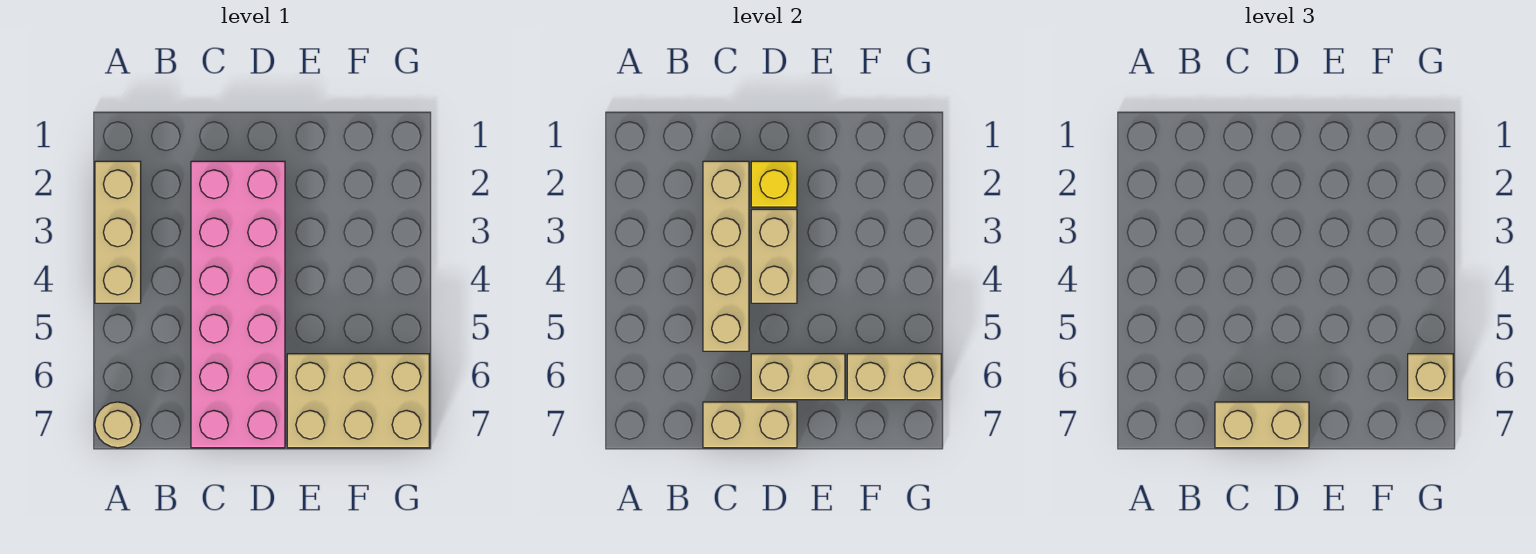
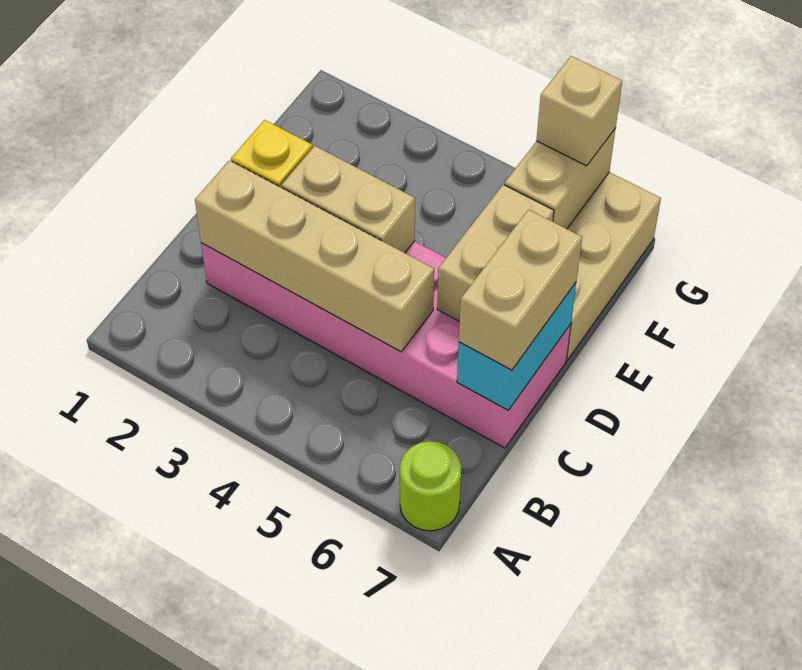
tan 1x3 brick [95,161,141,303] -> none
tan 1x1 round brick [95,402,141,448] -> lime 1x1 round brick [400,441,461,531]
tan 1x2 brick [703,402,797,448] -> cyan 1x2 brick [457,283,576,410]

